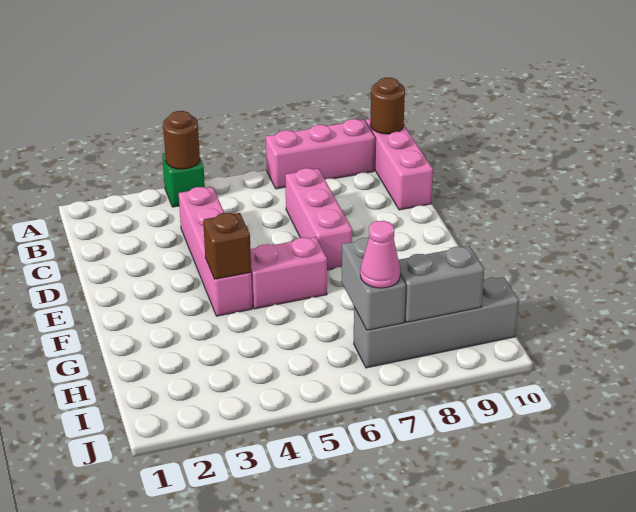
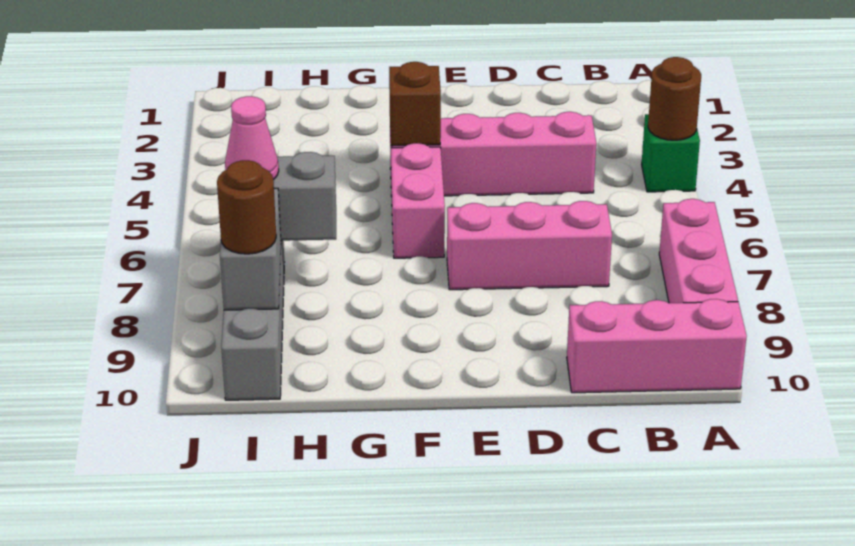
brown 1x1 round brick [370,78,405,134] -> brown 1x1 round brick moved to [217,160,276,254]

